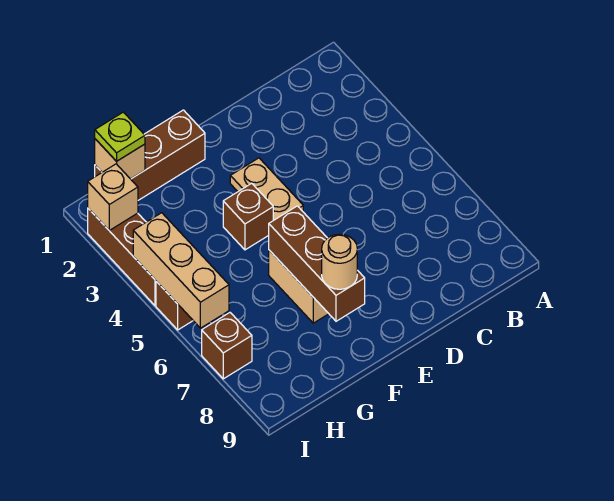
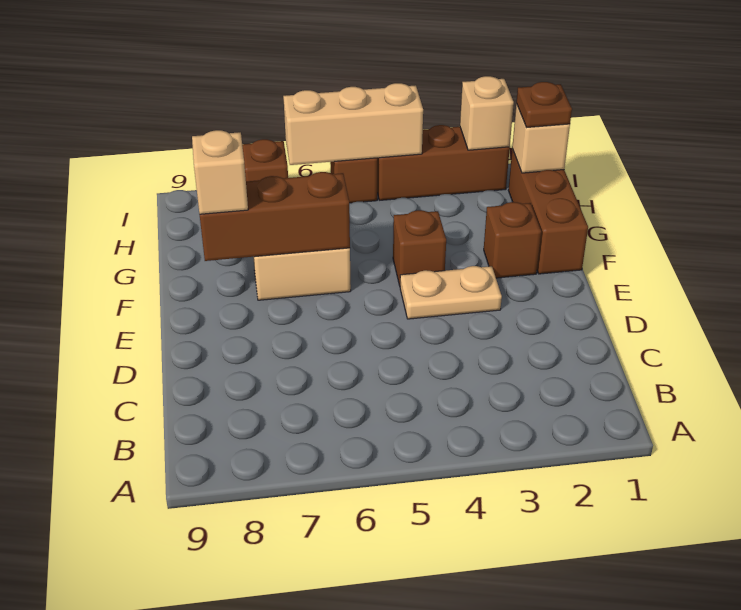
none -> brown 1x1 brick [484,202,541,278]
tan 1x1 round brick [322,234,357,289] -> tan 1x1 brick [192,130,248,214]
lime 1x1 plate [95,112,145,161] -> brown 1x1 plate [516,82,572,128]

